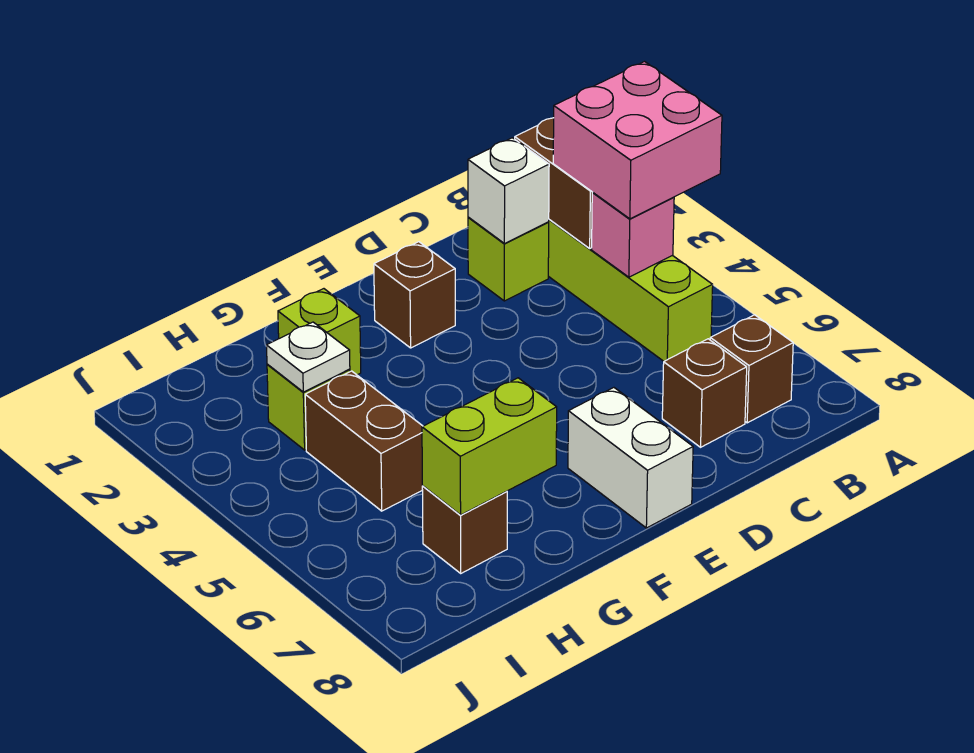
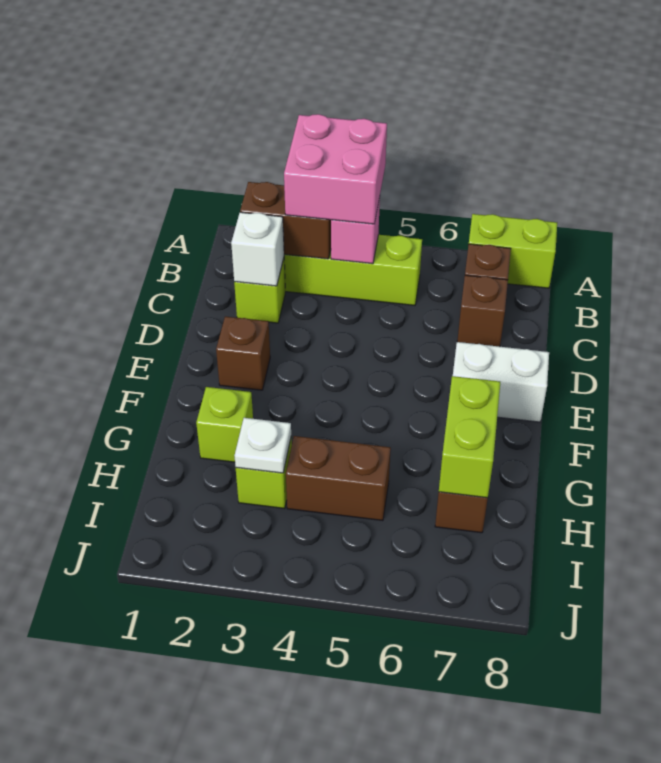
none -> lime 1x2 brick [469,214,557,288]

